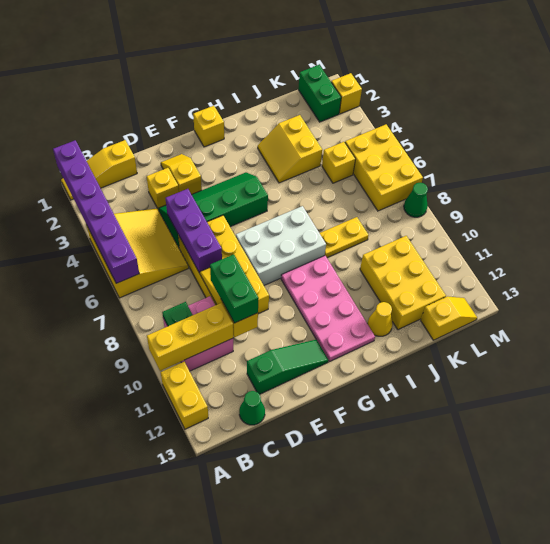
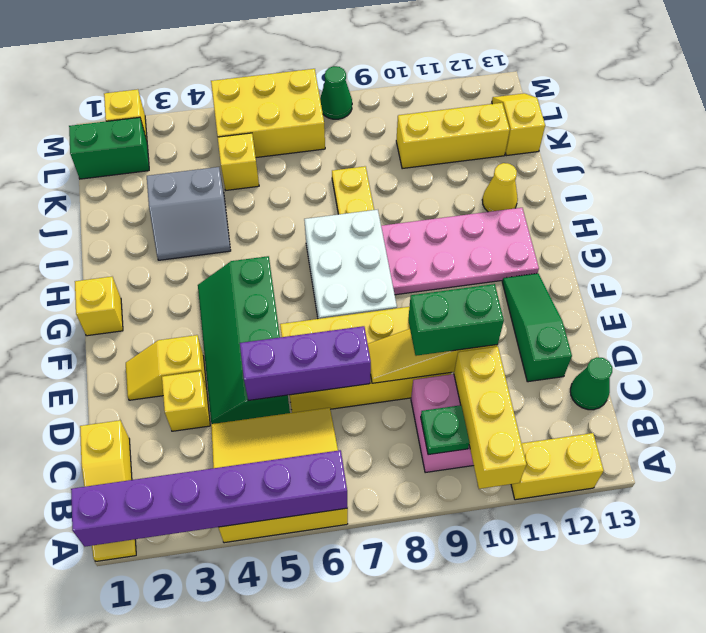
yellow 2x2 slope [258,115,322,183] -> grey 2x2 slope [147,167,231,260]
yellow 2x3 brick [360,236,446,330] -> yellow 1x3 brick [396,103,510,169]

